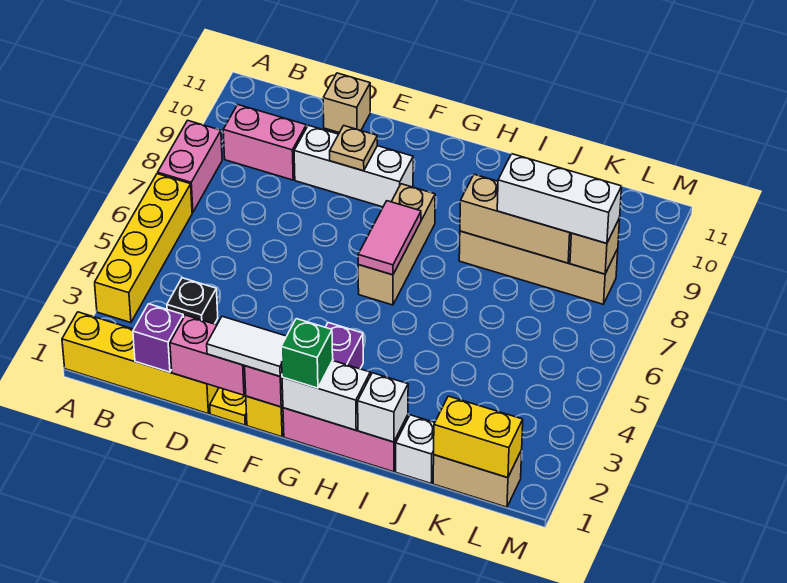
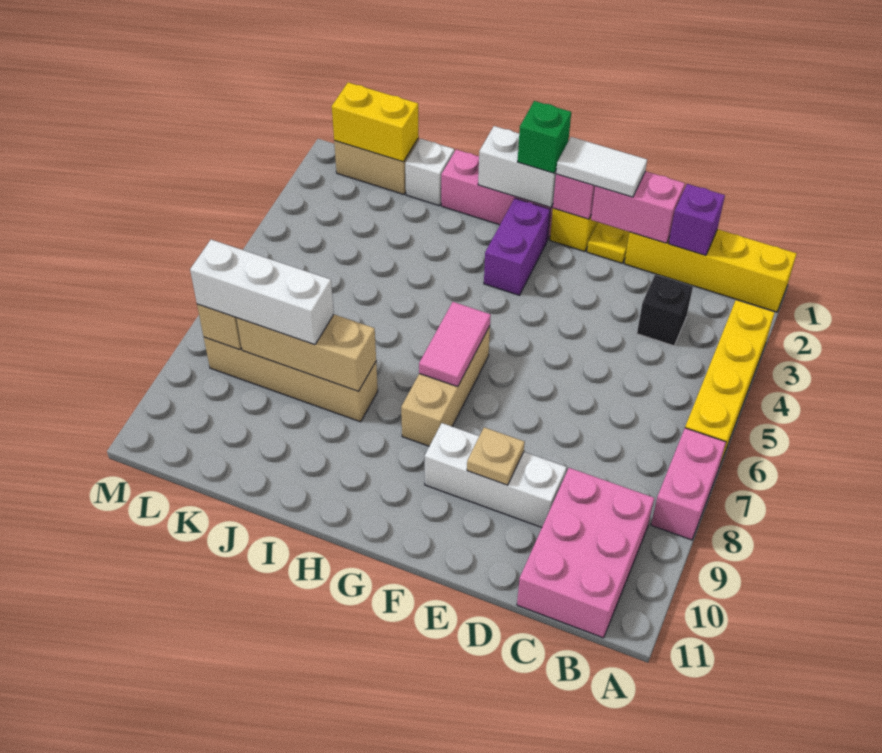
pink 1x2 brick [223,105,306,180] -> pink 2x3 brick [517,468,654,638]
tan 1x1 brick [323,73,370,133] -> none
white 1x1 brick [358,373,408,442] -> none

